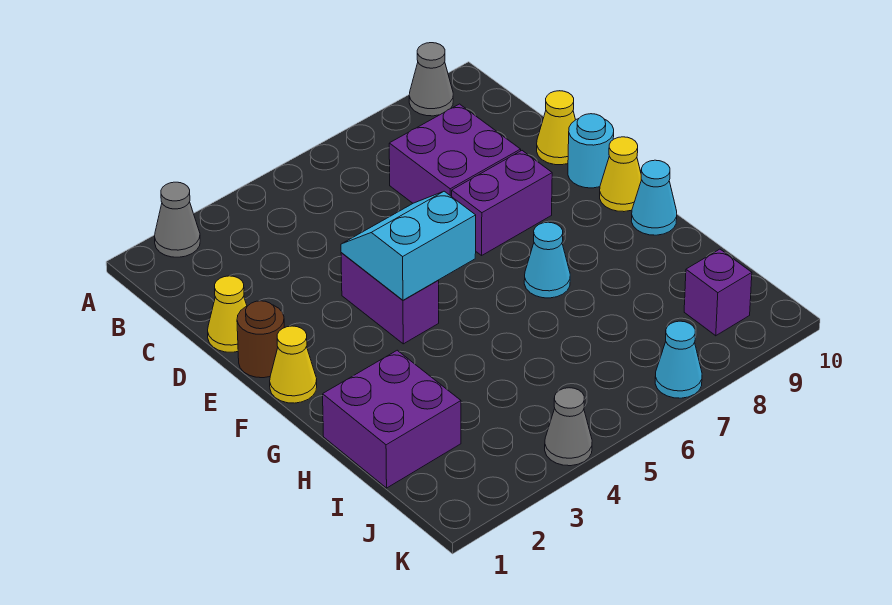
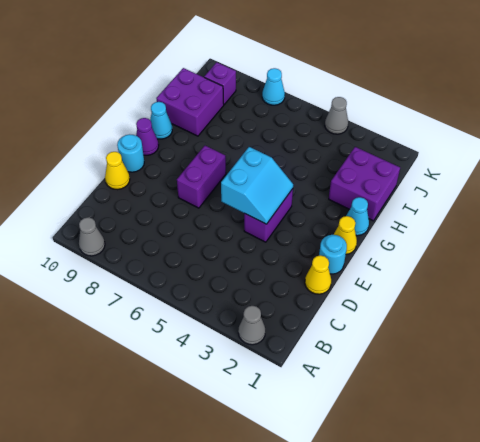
purple 2x2 brick [389,104,521,203] -> purple 2x2 brick moved to [156,68,224,136]
brown 1x1 round brick [237,301,284,378] -> cyan 1x1 round brick [319,235,347,274]
cyan 2x2 slope [341,191,476,300] -> cyan 2x2 slope turned to [221,147,293,224]
purple 1x2 brick [452,151,552,255] -> purple 1x2 brick turned to [177,146,226,208]
yellow 1x1 cone [600,137,641,212] -> purple 1x1 cone [136,118,159,155]
cyan 1x1 cone [524,222,570,298] -> cyan 1x1 cone moved to [346,197,369,236]

